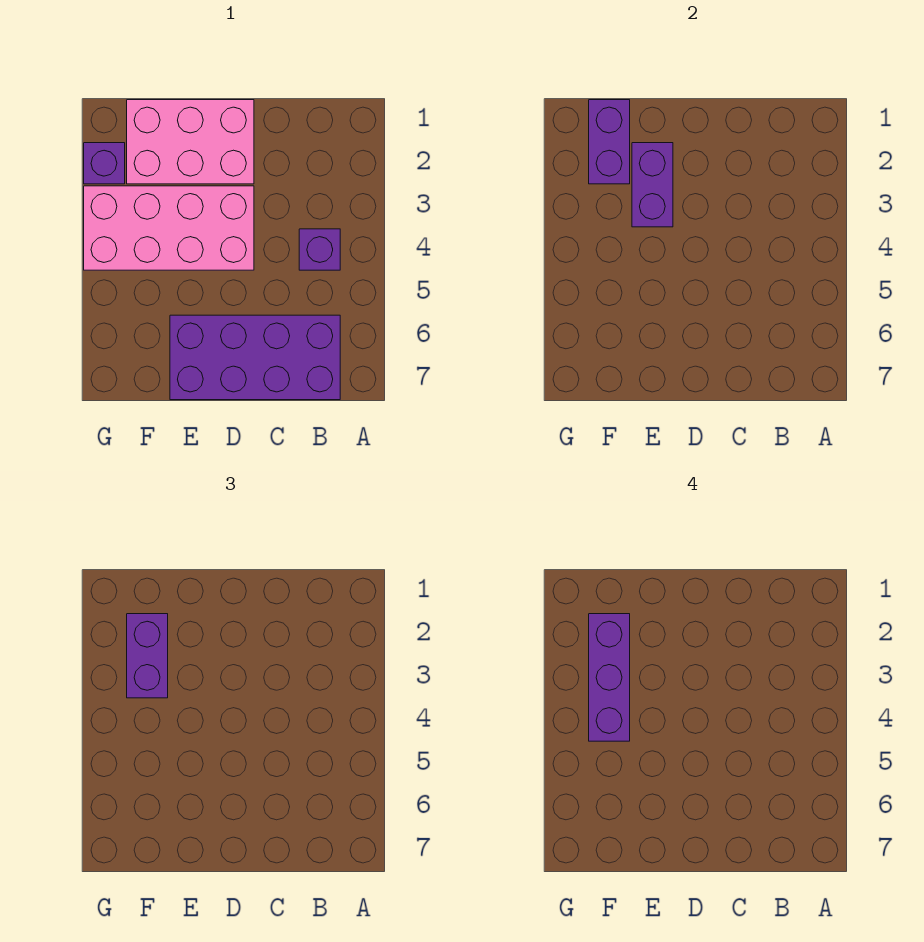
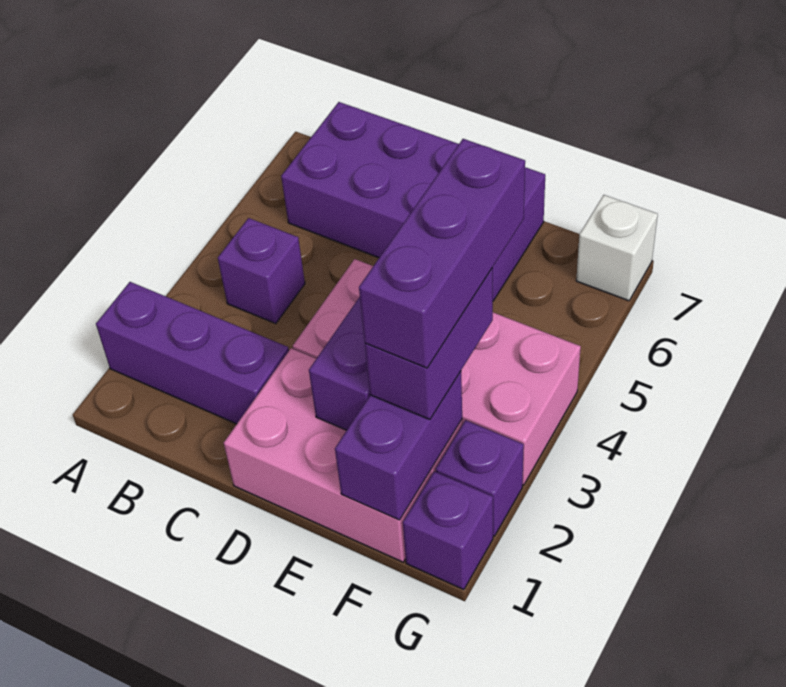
none -> purple 1x3 brick [96,282,289,424]
none -> purple 1x1 brick [403,471,493,590]
none -> white 1x1 brick [576,195,658,301]

